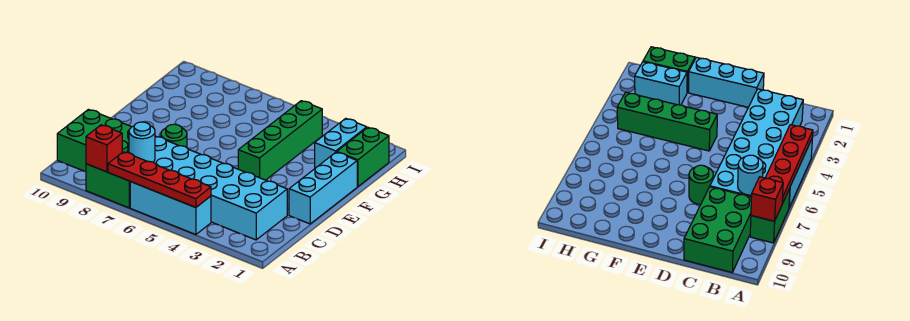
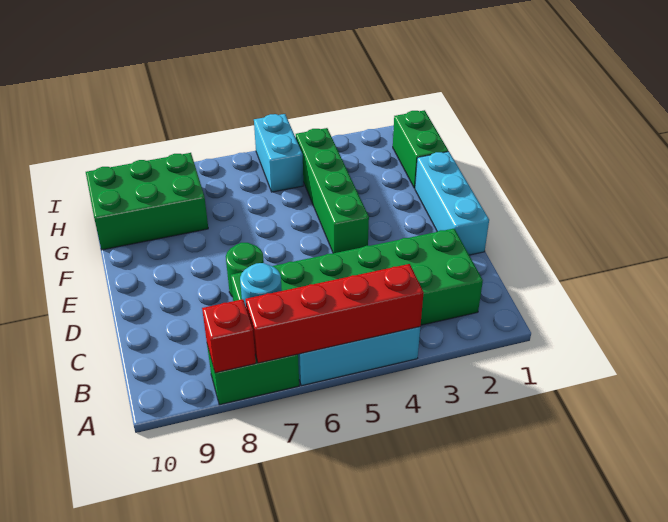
red 1x4 plate [108,152,211,207] -> red 1x4 brick [246,264,424,363]
cyan 2x6 brick [154,136,287,240] -> green 2x6 brick [231,229,483,325]
green 2x3 brick [57,109,131,172] -> green 2x3 brick moved to [86,153,208,250]
cyan 1x2 brick [315,118,367,168] -> cyan 1x2 brick moved to [254,114,303,192]

